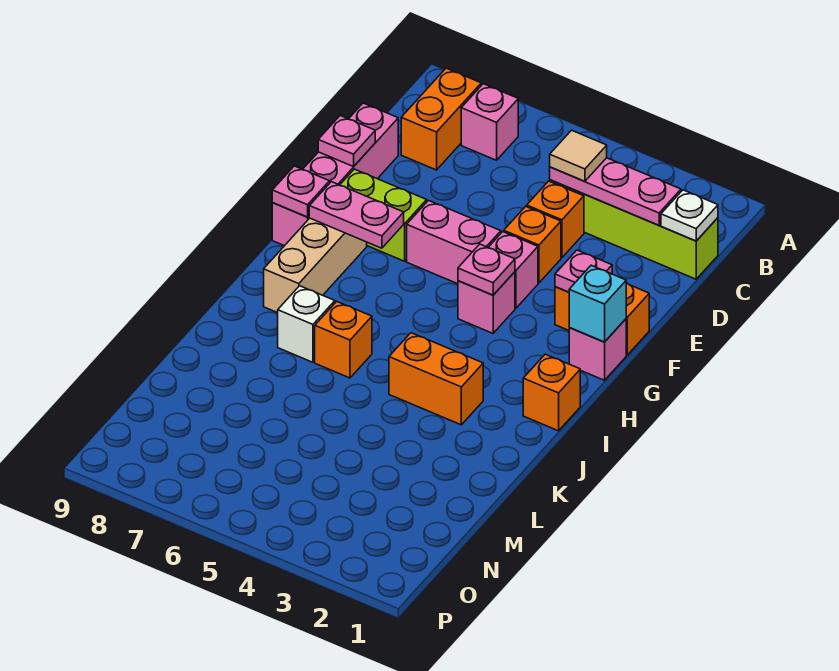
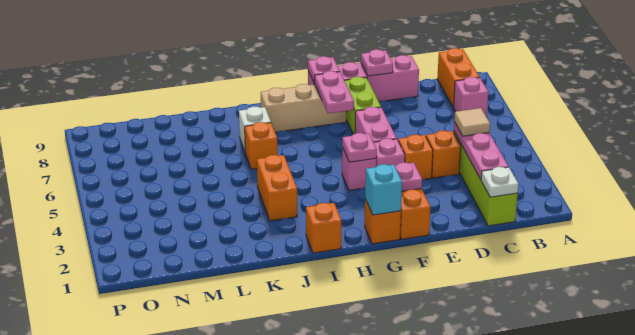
orange 1x2 brick [401,68,481,170] -> orange 1x2 brick turned to [437,48,480,107]
pink 1x1 brick [569,319,626,380] -> orange 1x1 brick [365,199,401,244]

